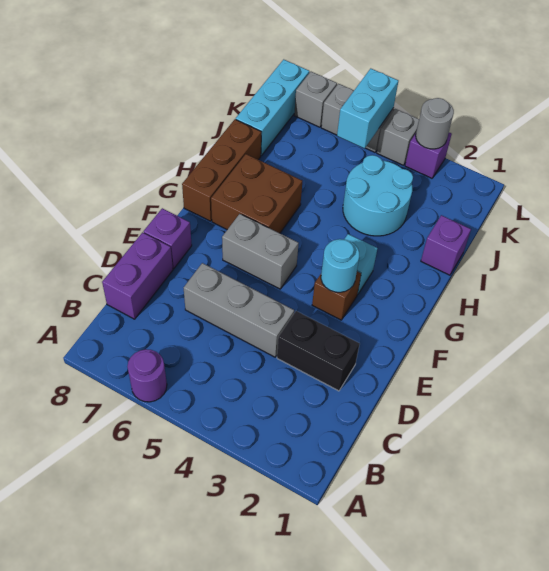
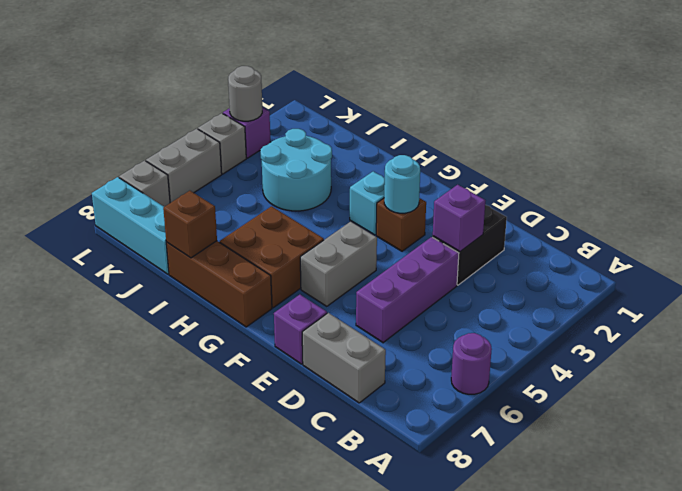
purple 1x2 brick [102,232,173,319] -> grey 1x2 brick [302,313,386,403]
grey 1x3 brick [184,263,294,357] -> purple 1x3 brick [356,237,459,343]
purple 1x1 brick [421,215,471,275] -> purple 1x1 brick moved to [433,185,485,252]
none -> brown 1x1 brick [163,191,217,258]
cyan 1x2 brick [337,69,398,148] -> none

